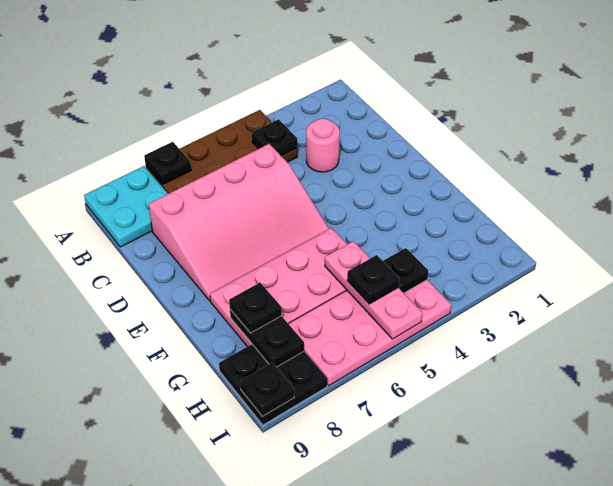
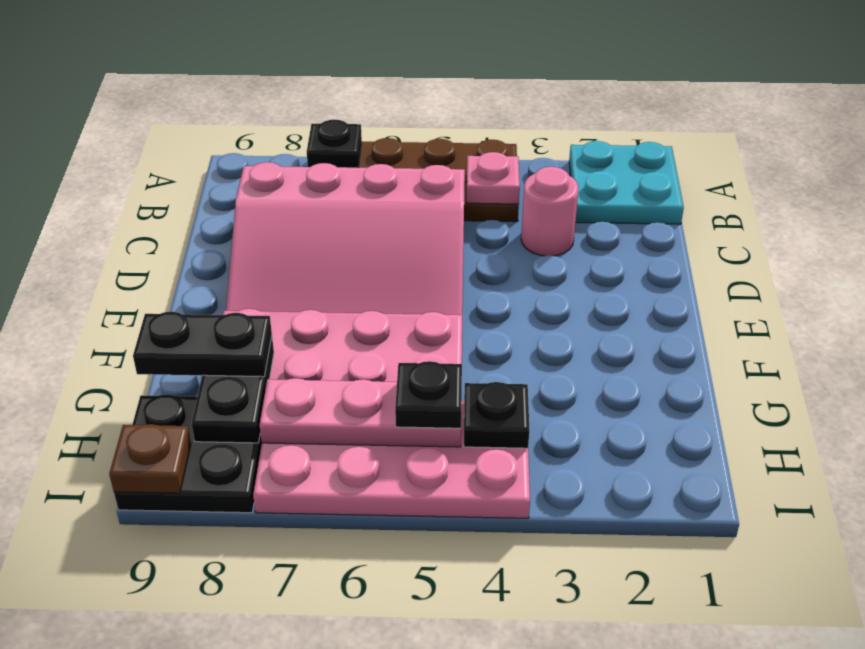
cyan 2x2 plate [84,166,168,247] -> cyan 2x2 plate moved to [569,141,684,224]
black 1x1 plate [252,119,297,156] -> pink 1x1 plate [467,152,520,204]
pink 1x3 plate [325,241,422,339] -> pink 1x3 plate turned to [260,378,461,447]
black 1x1 plate [229,283,281,333] -> black 1x2 plate [133,312,272,377]
black 1x1 plate [240,363,294,416] -> brown 1x1 plate [109,424,191,493]

